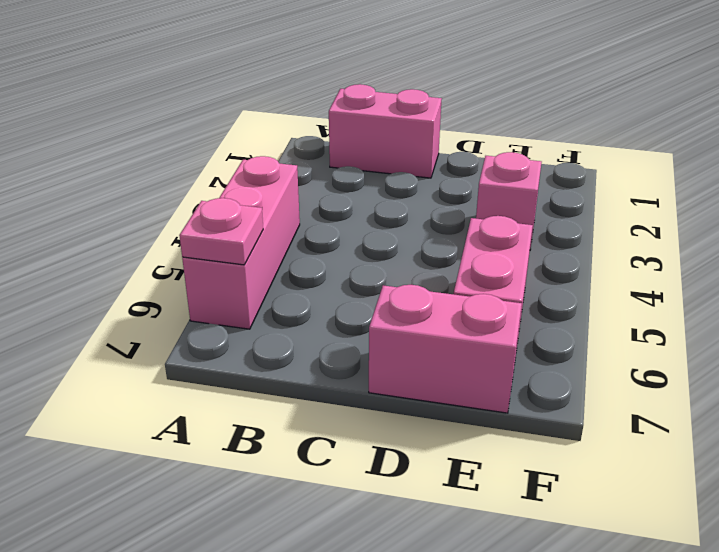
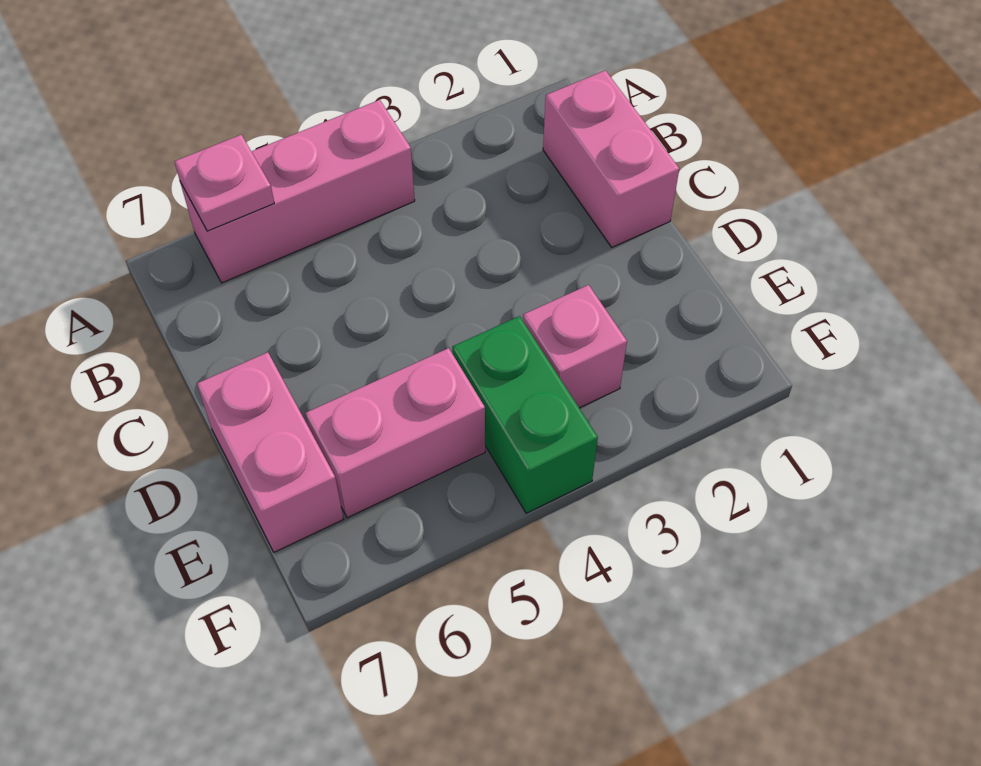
none -> green 1x2 brick [452,316,598,513]

